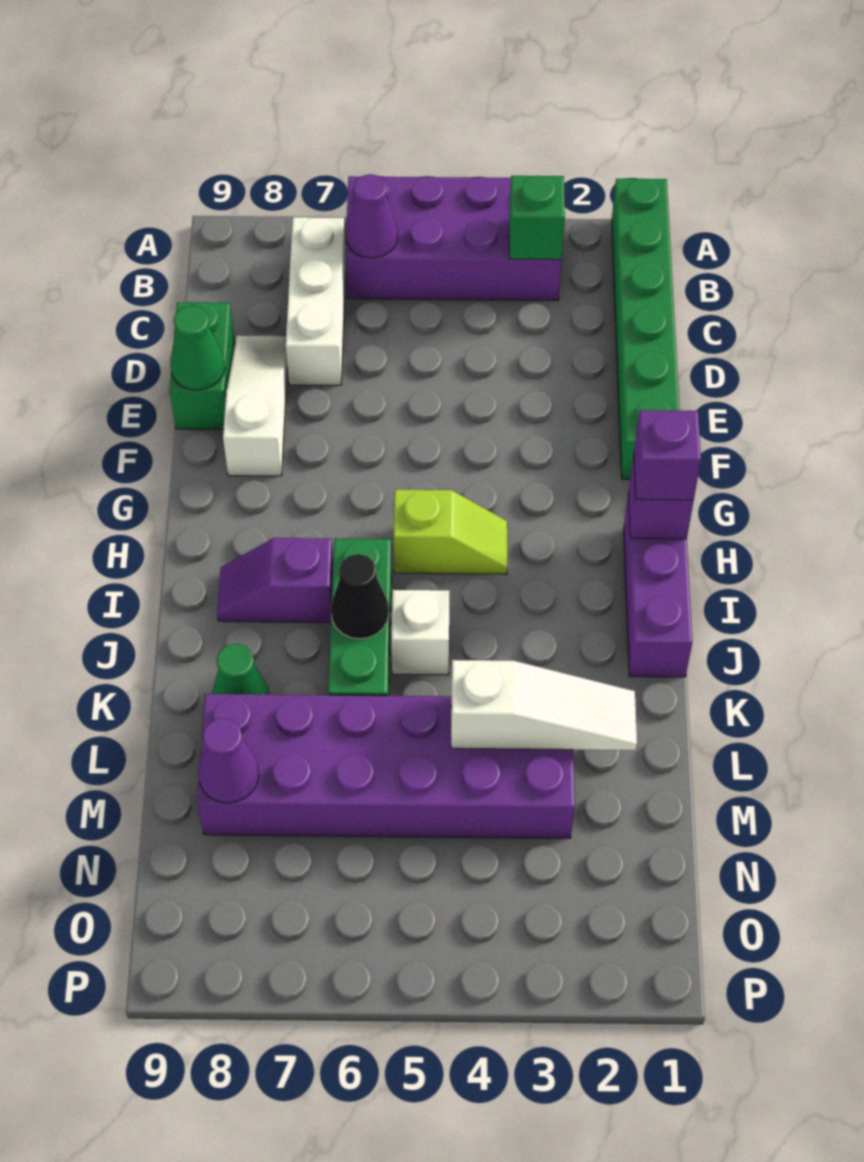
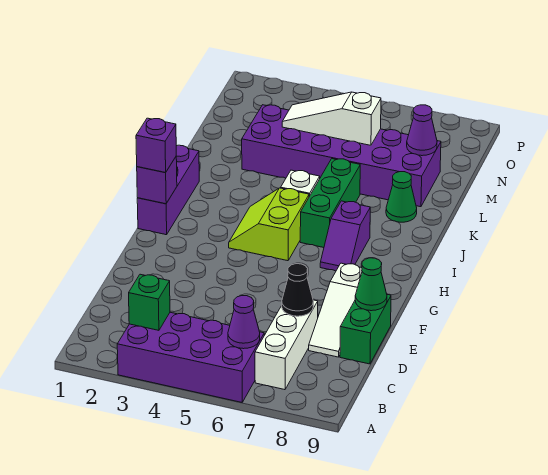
green 1x6 brick [612,179,680,479] -> none
lime 1x2 slope [394,490,507,574] -> lime 2x2 slope [229,188,309,261]
purple 1x2 slope [217,538,333,622] -> purple 1x2 slope turned to [320,201,370,271]
black 1x1 cone [331,554,389,639] -> black 1x1 cone moved to [282,264,313,316]
white 1x3 slope [451,660,637,750] -> white 1x3 slope moved to [282,92,381,145]

